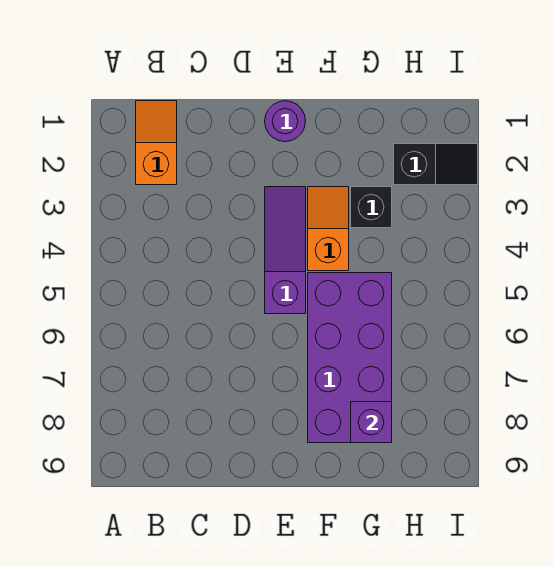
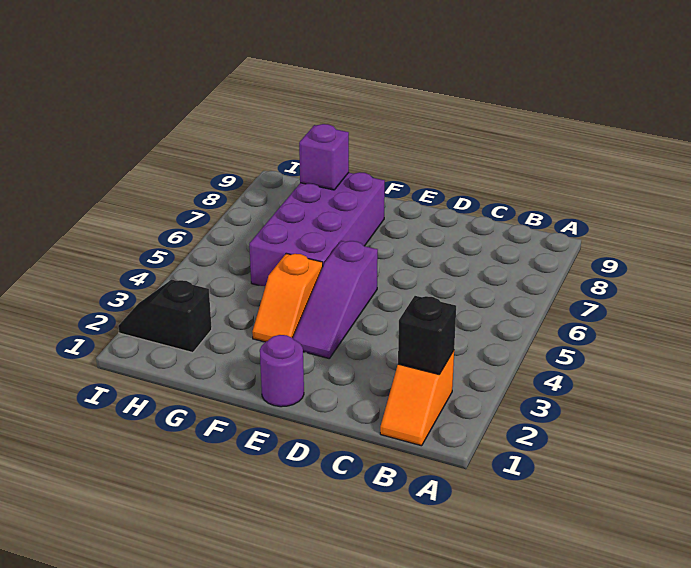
black 1x1 brick [351,187,392,228] -> black 1x1 brick moved to [398,296,456,375]

